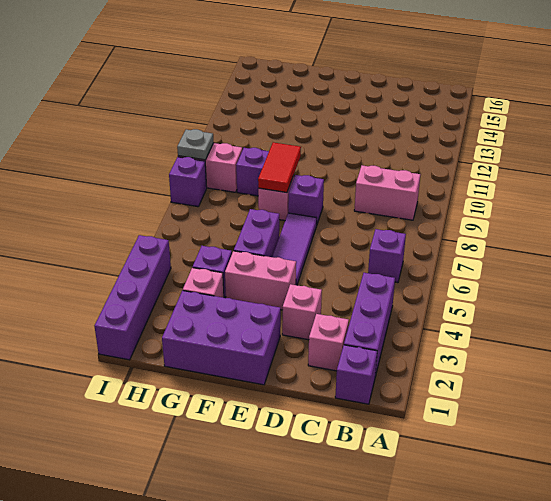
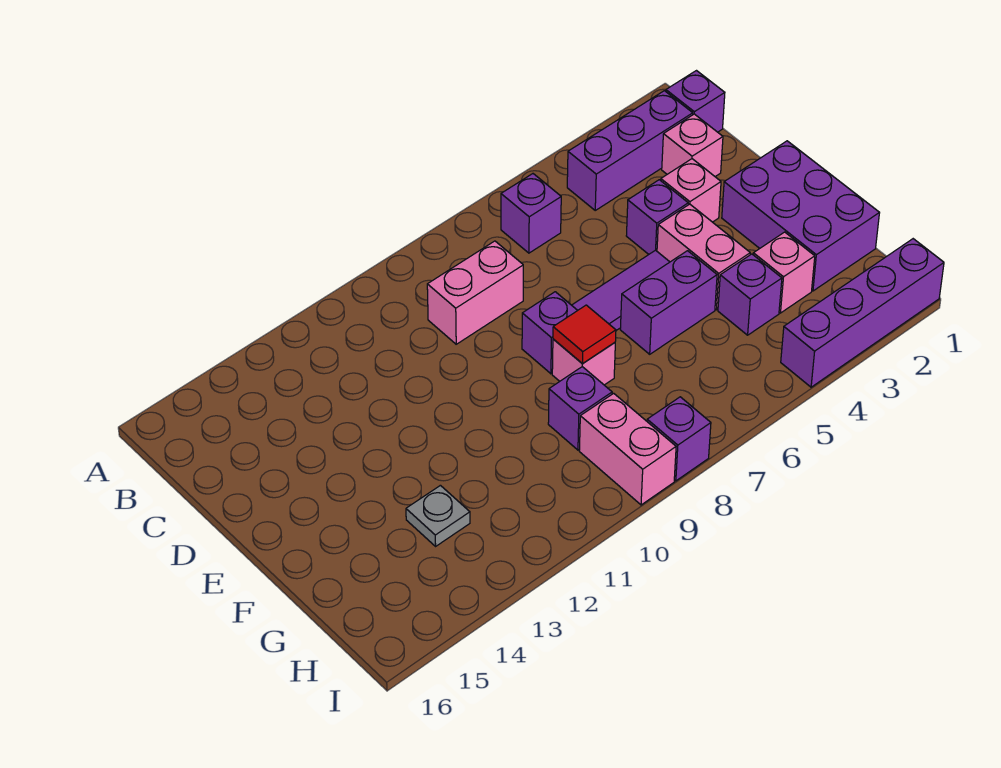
pink 1x2 brick [354,165,420,220] -> pink 1x2 brick turned to [427,241,523,344]
none -> purple 1x1 brick [626,180,688,254]
red 1x2 tile [258,142,301,193] -> red 1x1 tile [553,305,616,363]
grey 1x1 plate [177,129,214,160] -> grey 1x1 plate moved to [406,485,470,546]

